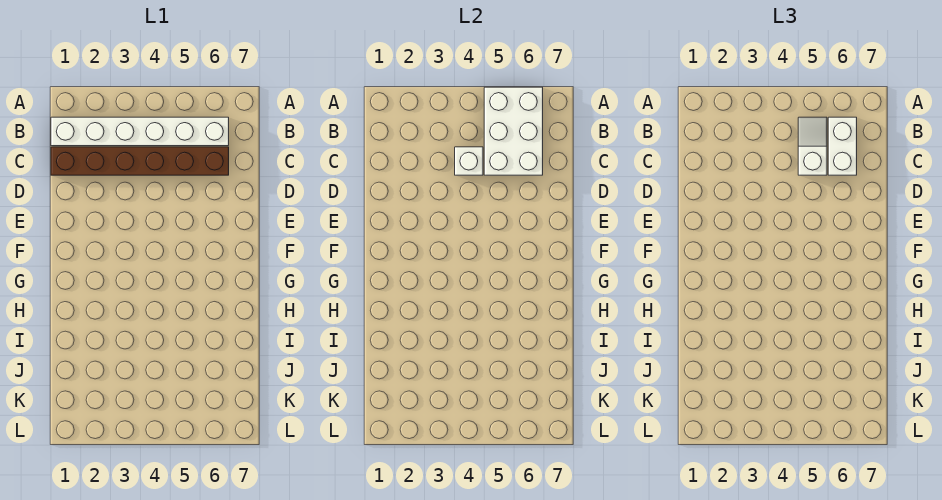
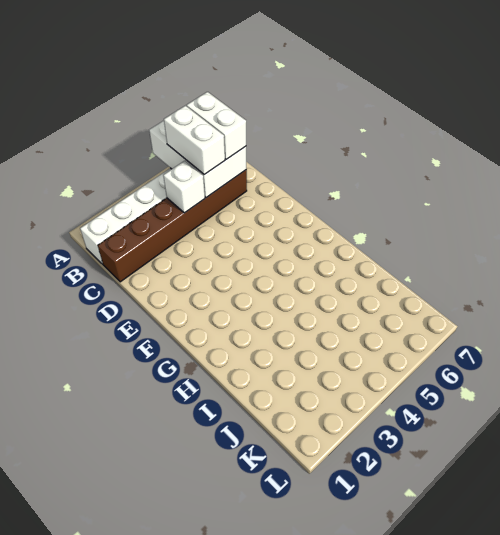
white 1x2 slope [798,117,827,175] -> white 1x2 brick [164,106,225,174]

